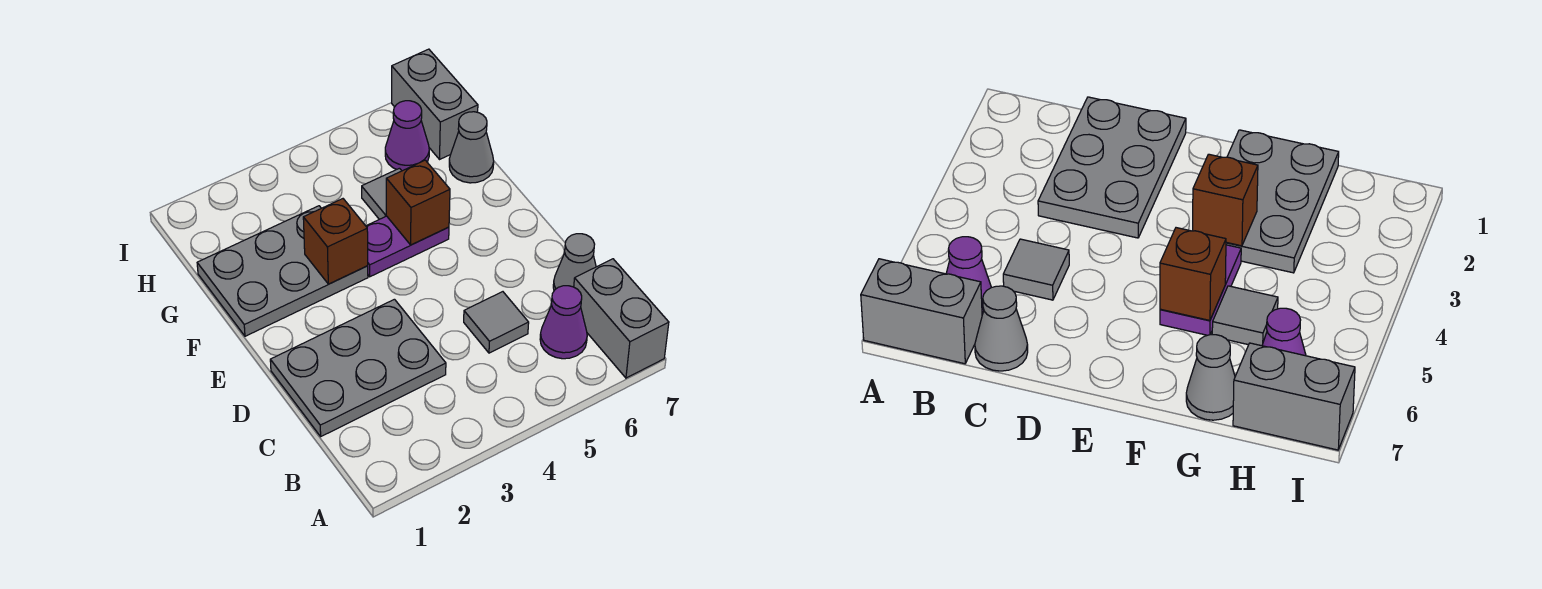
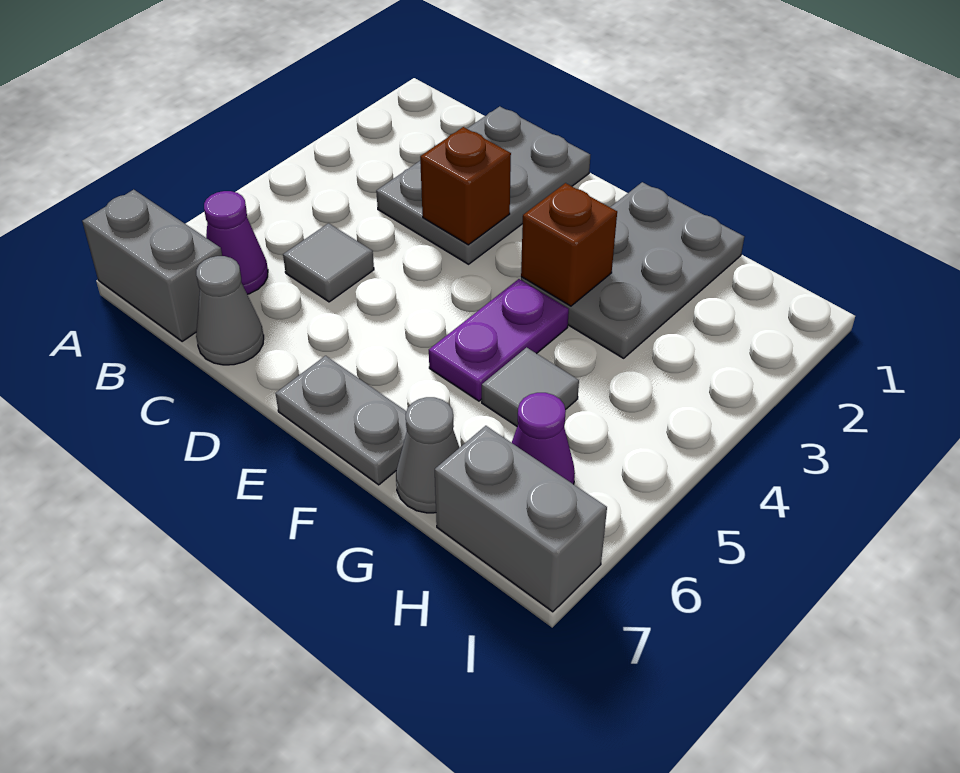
none -> grey 1x2 plate [275,356,407,485]
brown 1x1 brick [386,160,450,245] -> brown 1x1 brick moved to [420,127,511,245]

